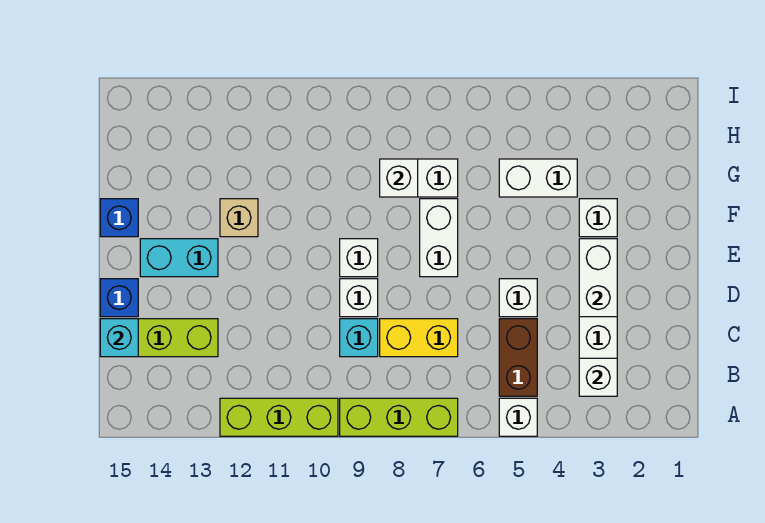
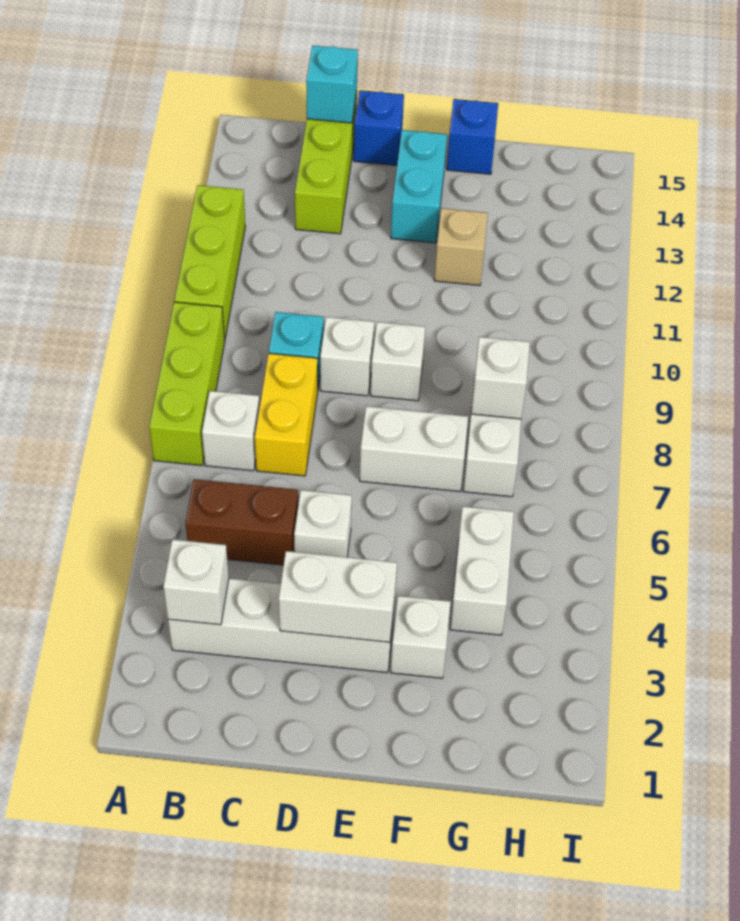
white 1x1 brick [499,398,537,436] -> white 1x1 brick moved to [202,391,260,471]

